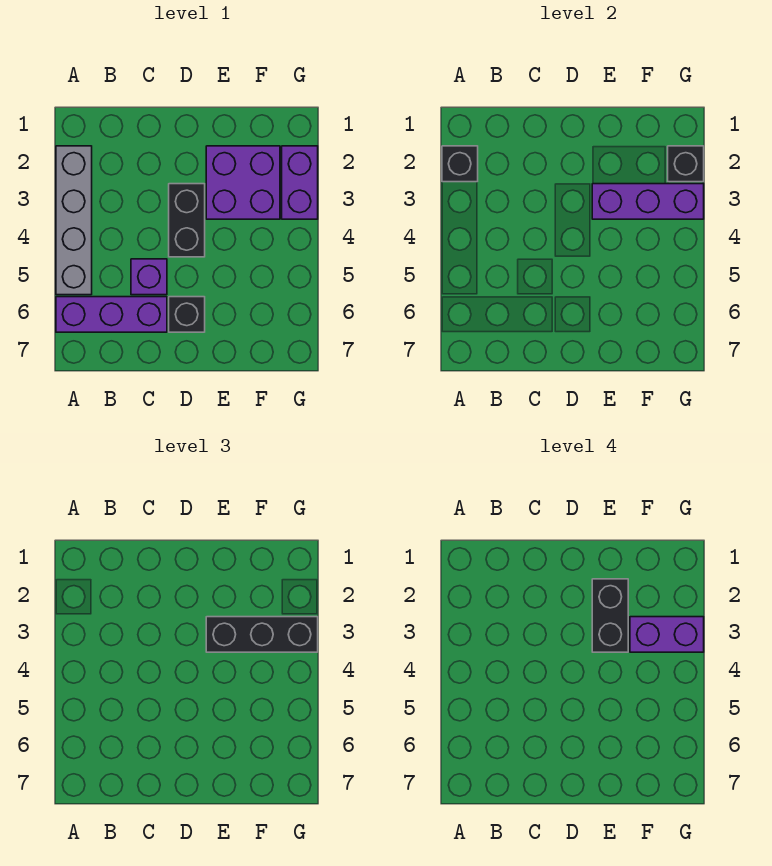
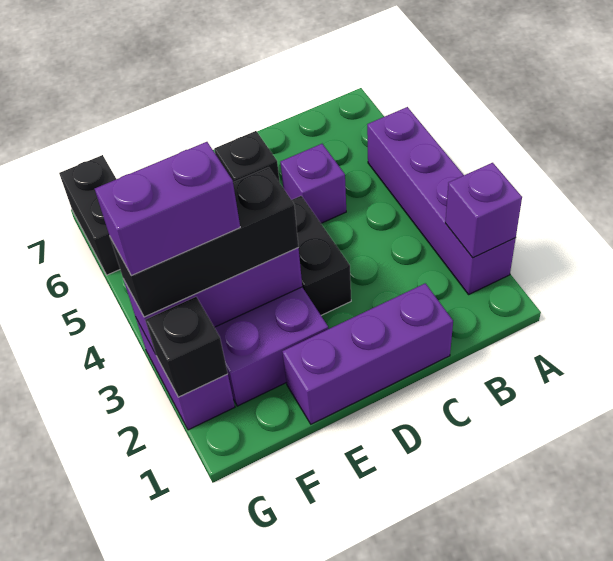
grey 1x4 brick [56,146,92,295] -> purple 1x4 brick [367,107,516,294]
black 1x1 brick [442,146,478,182] -> purple 1x1 brick [445,163,522,258]
purple 1x3 brick [56,297,167,332] -> purple 1x3 brick moved to [282,283,453,424]
black 1x2 brick [592,579,628,652] -> black 1x2 brick moved to [59,155,120,275]

